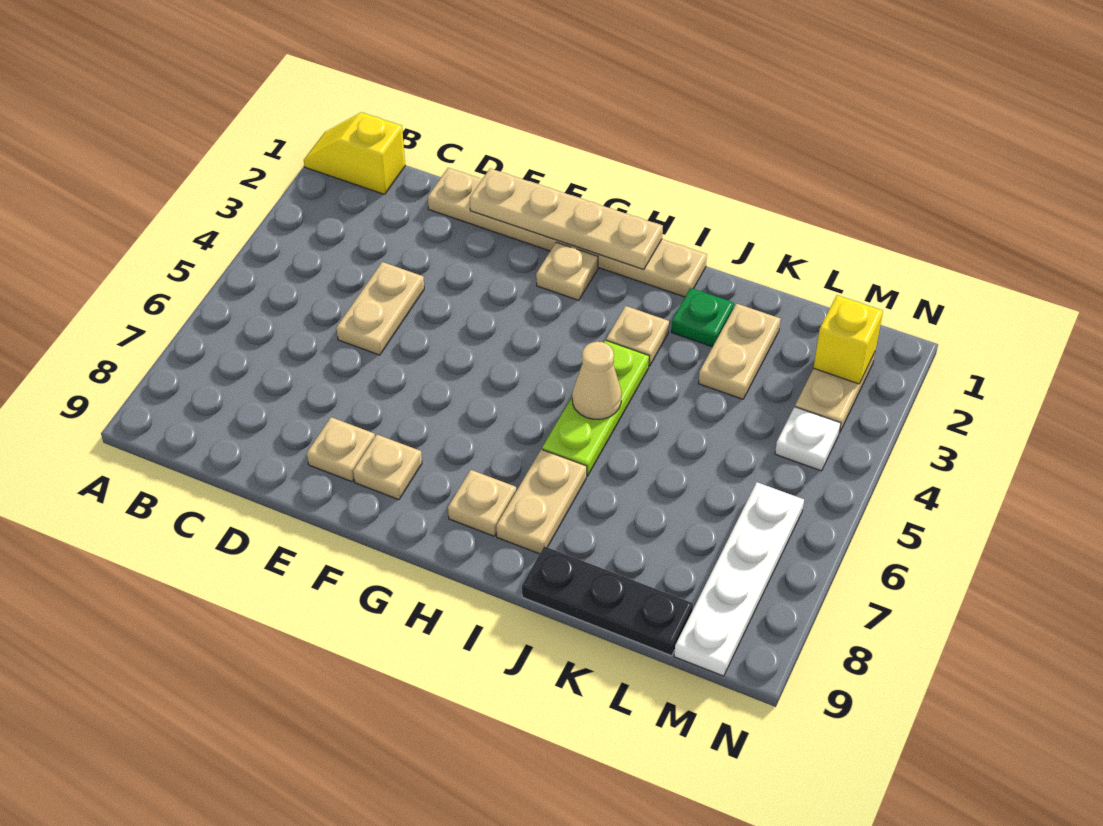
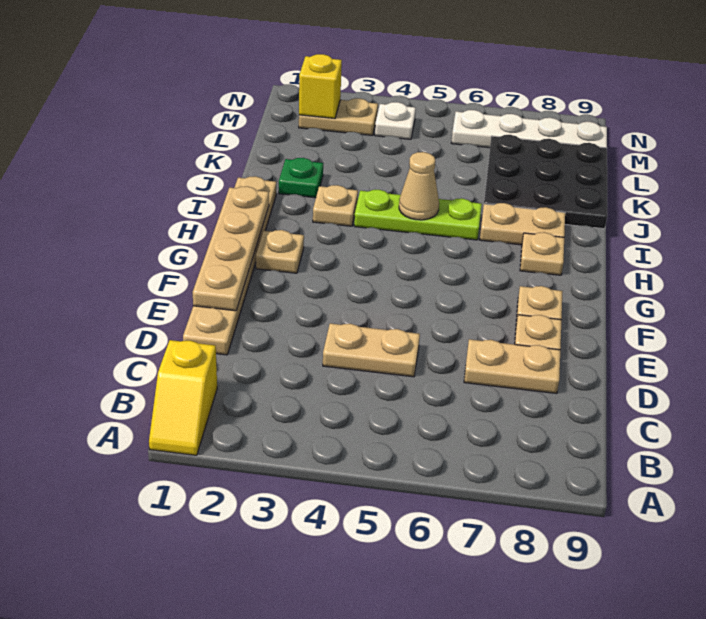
black 1x3 plate [522,546,693,656] -> black 3x3 plate [484,135,607,229]
tan 1x2 plate [698,304,781,399] -> tan 1x2 plate moved to [464,339,560,393]

